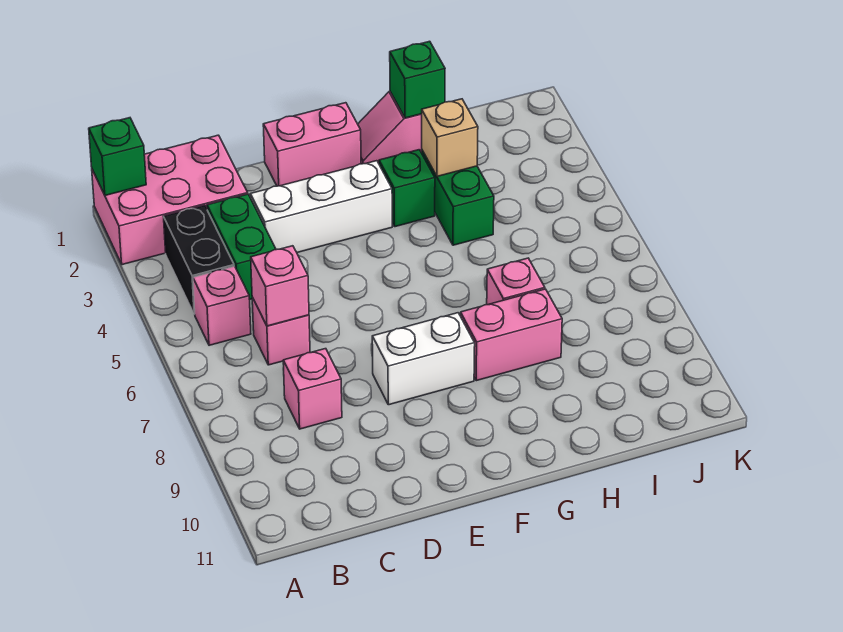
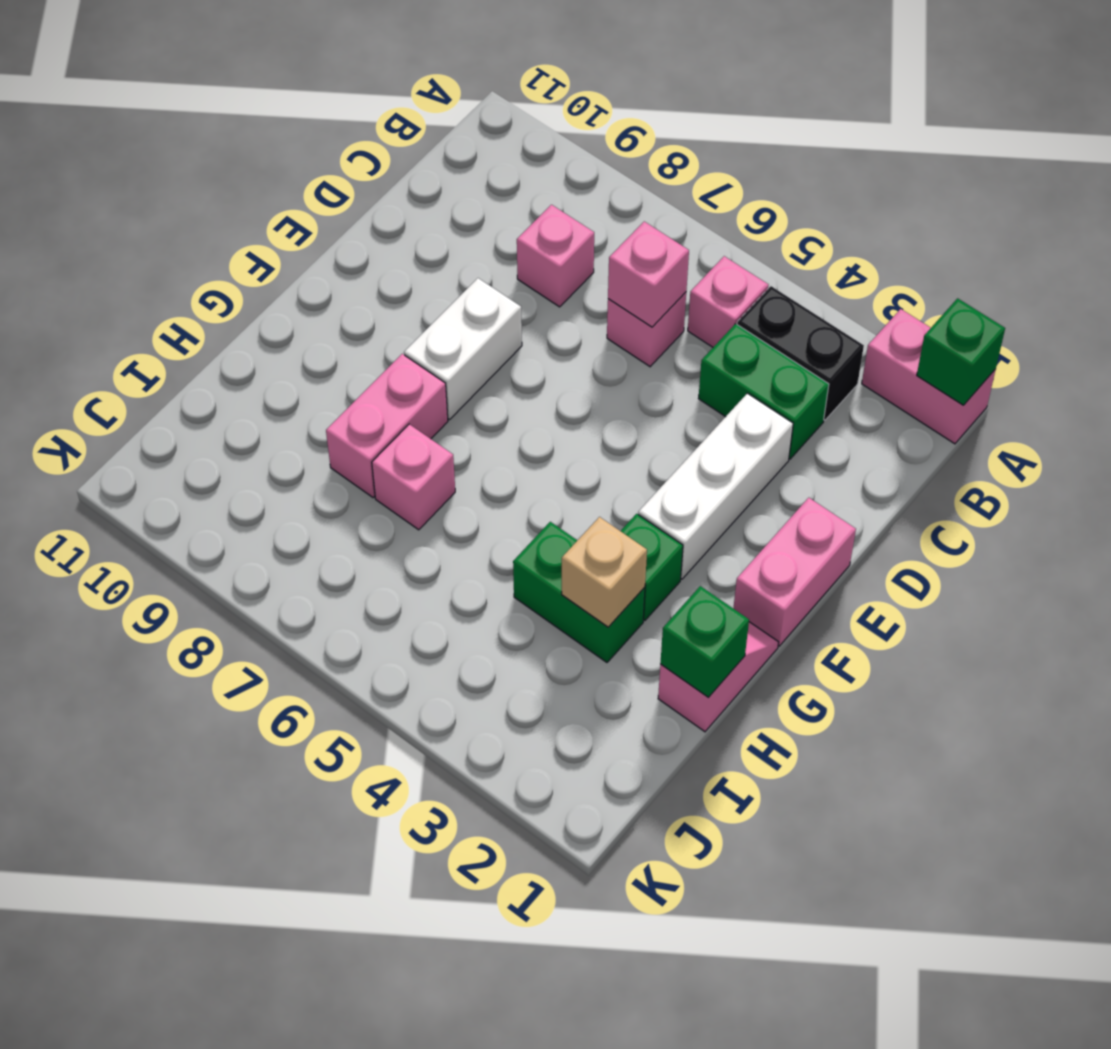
pink 2x3 brick [92,135,248,265] -> pink 1x2 brick [862,309,996,444]

